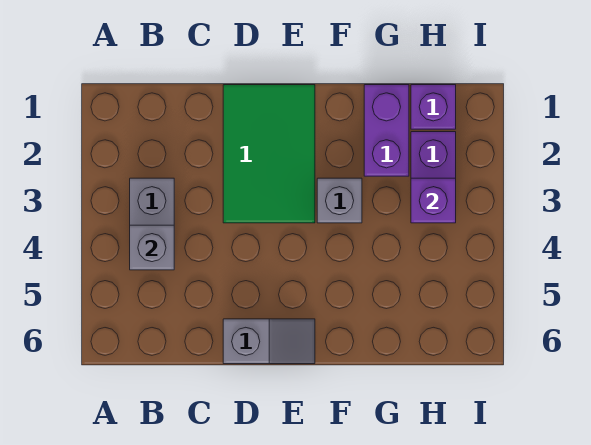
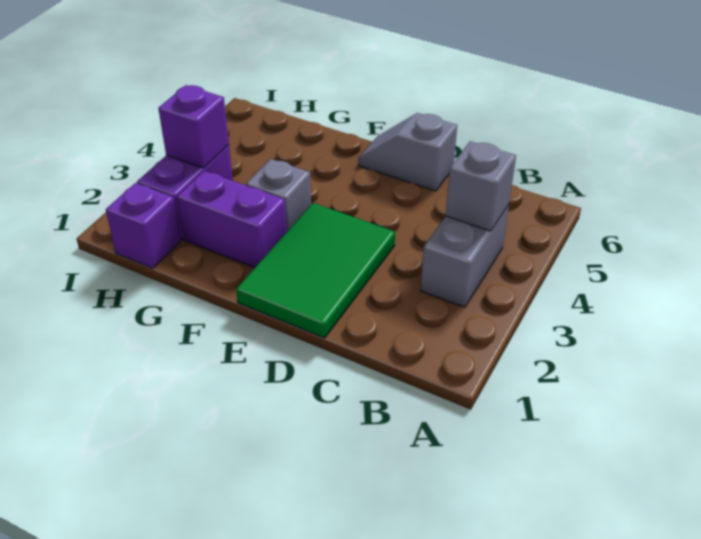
purple 1x2 brick [364,85,409,176] -> purple 1x2 brick turned to [177,171,287,268]

